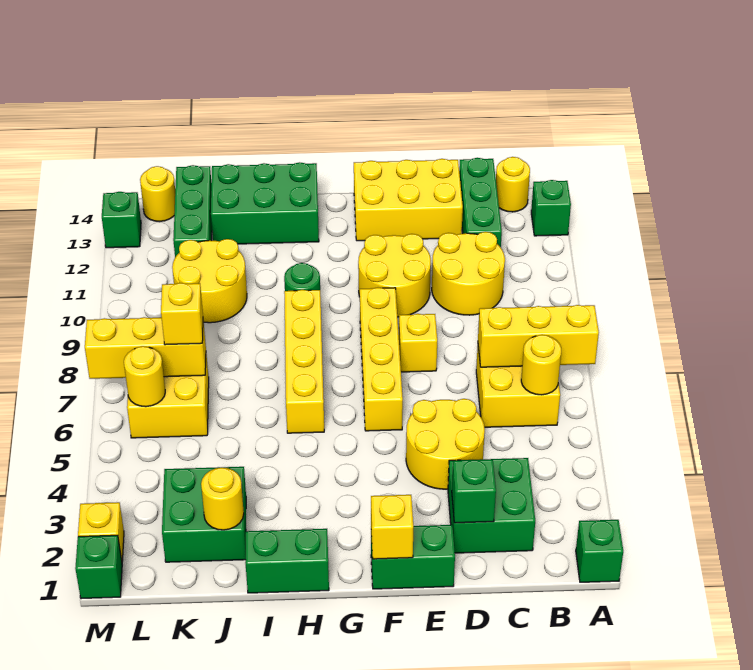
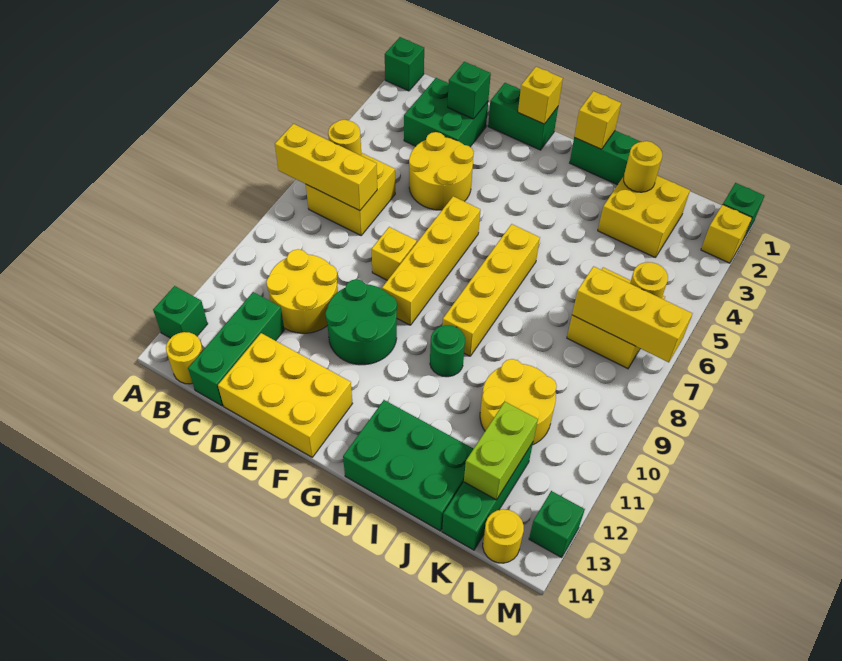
yellow 2x2 round brick [358,234,431,317] -> green 2x2 round brick [325,279,397,365]
green 2x2 brick [162,467,246,562] -> yellow 2x2 brick [598,176,690,258]
yellow 1x1 brick [161,283,203,345] -> yellow 1x1 brick moved to [574,91,621,149]
none -> lime 1x2 brick [464,402,538,500]

